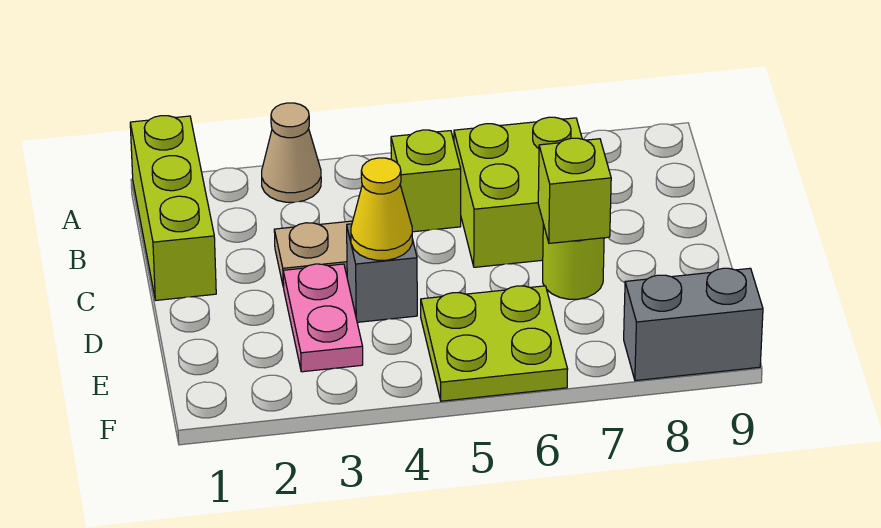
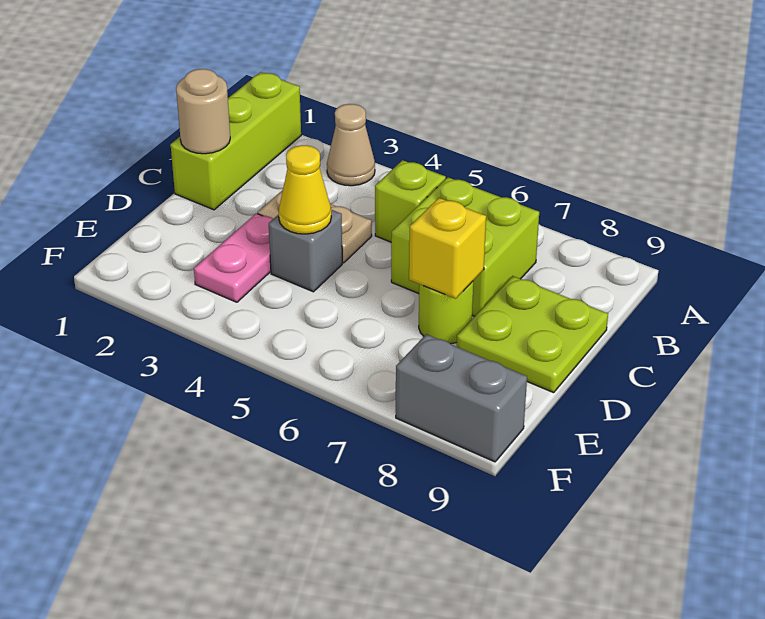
none -> tan 1x1 round brick [176,69,230,154]
lime 1x1 brick [538,138,611,243] -> yellow 1x1 brick [409,198,486,299]
lime 2x2 plate [421,286,568,401] -> lime 2x2 plate moved to [457,276,608,393]

